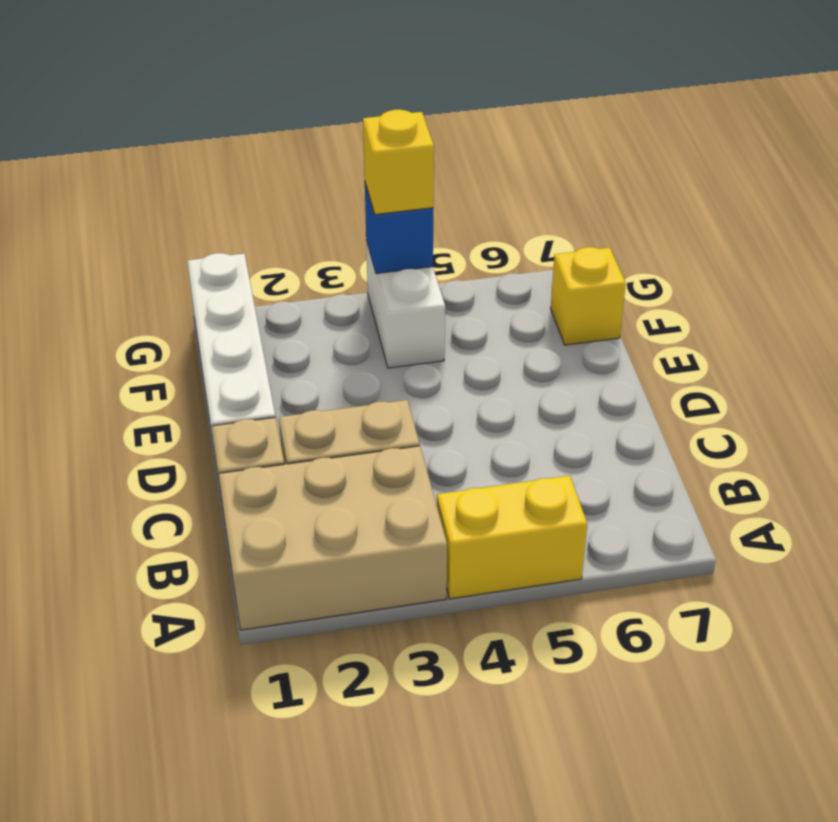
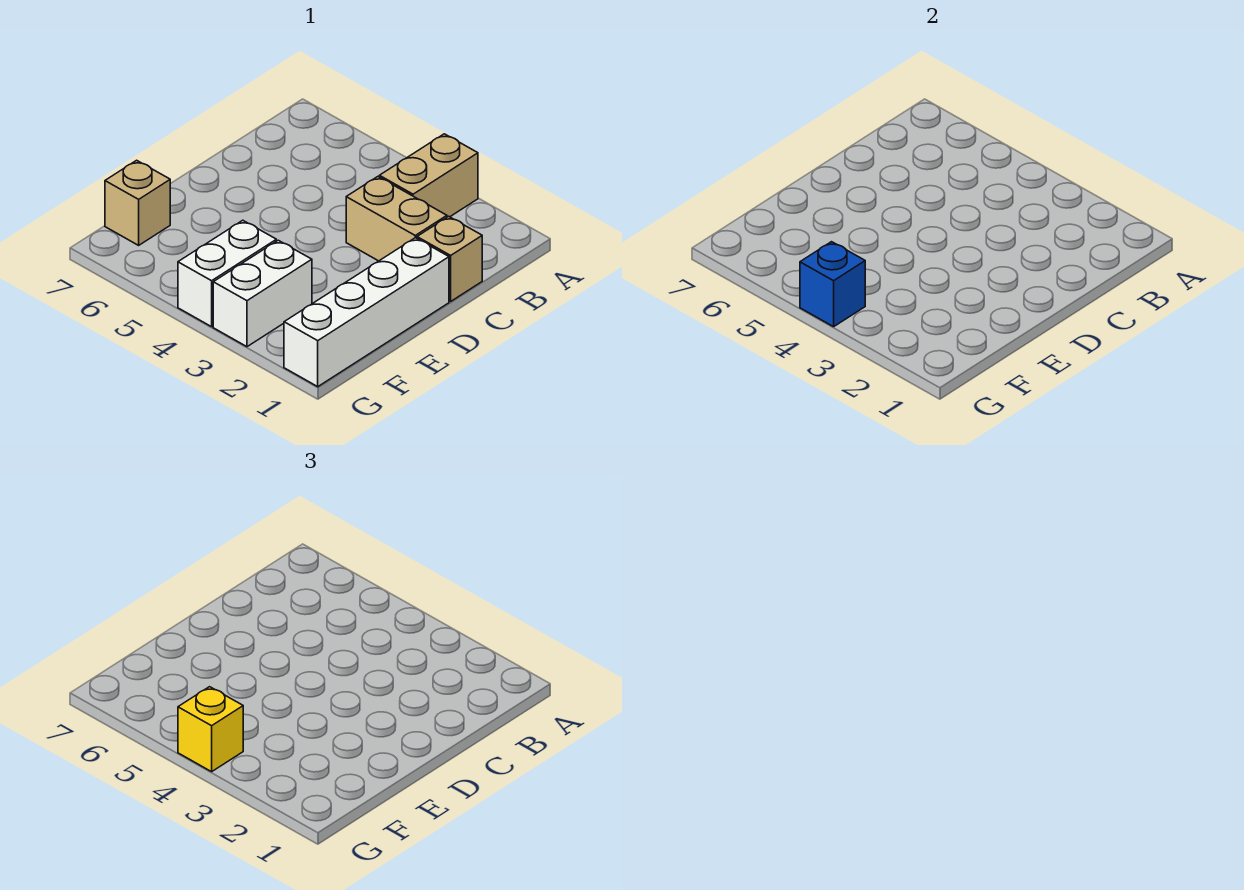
tan 2x3 brick [219,446,447,630] -> tan 1x2 brick [379,134,478,217]
yellow 1x2 brick [437,476,587,599] -> none
none -> white 1x2 brick [213,240,312,347]
yellow 1x1 brick [551,247,626,345] -> tan 1x1 brick [105,160,170,245]

